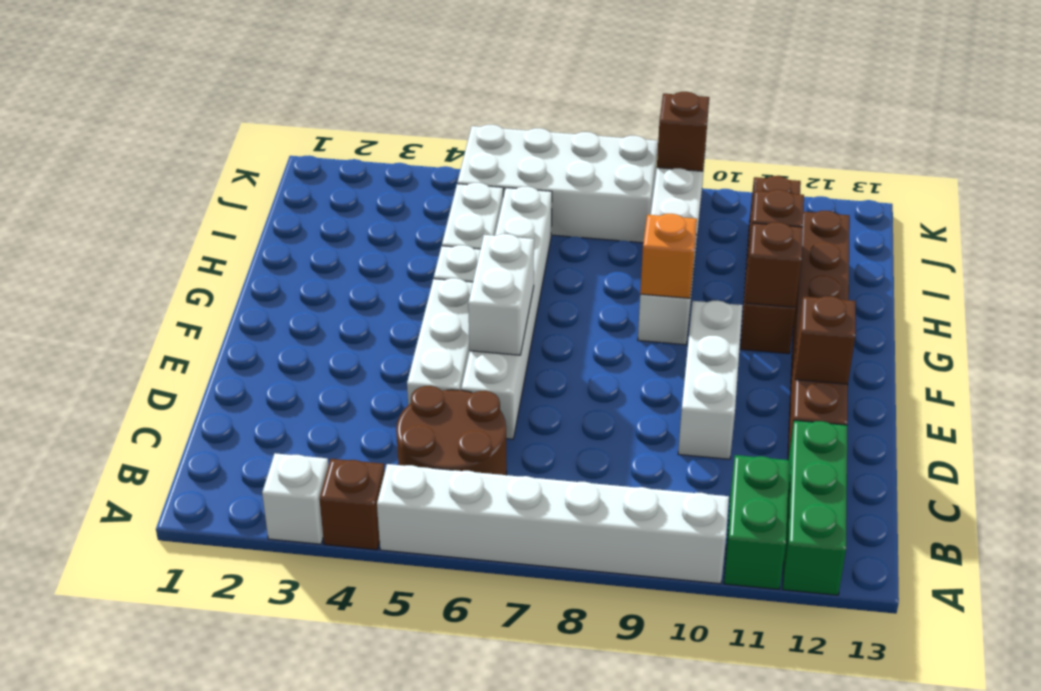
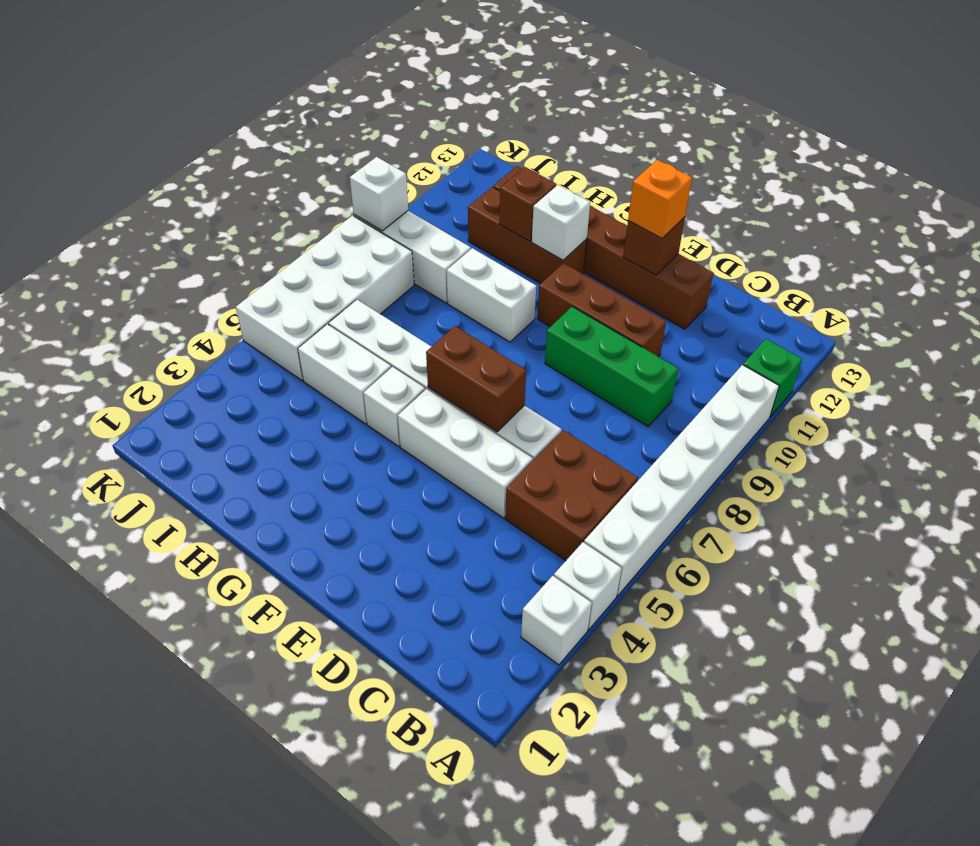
brown 1x1 brick [319,459,385,550] -> white 1x1 brick [554,542,622,630]
green 1x2 brick [724,455,789,589] -> green 1x1 brick [743,339,802,417]
green 1x3 brick [782,420,847,595] -> green 1x3 brick moved to [545,307,678,427]
brown 2x2 round brick [396,386,507,475] -> brown 2x2 brick [505,430,638,561]
white 1x3 brick [678,301,743,459] -> brown 1x3 brick [537,263,666,357]
white 1x2 brick [468,234,534,355] -> brown 1x2 brick [426,326,526,432]
orange 1x1 brick [640,214,697,298] -> orange 1x1 brick moved to [628,160,692,239]
brown 1x4 brick [741,176,801,354] -> brown 1x3 brick [468,187,587,283]
brown 1x1 brick [745,222,803,307] -> white 1x1 brick [532,185,590,260]
brown 1x1 brick [657,92,709,171] -> white 1x1 brick [350,157,408,231]

